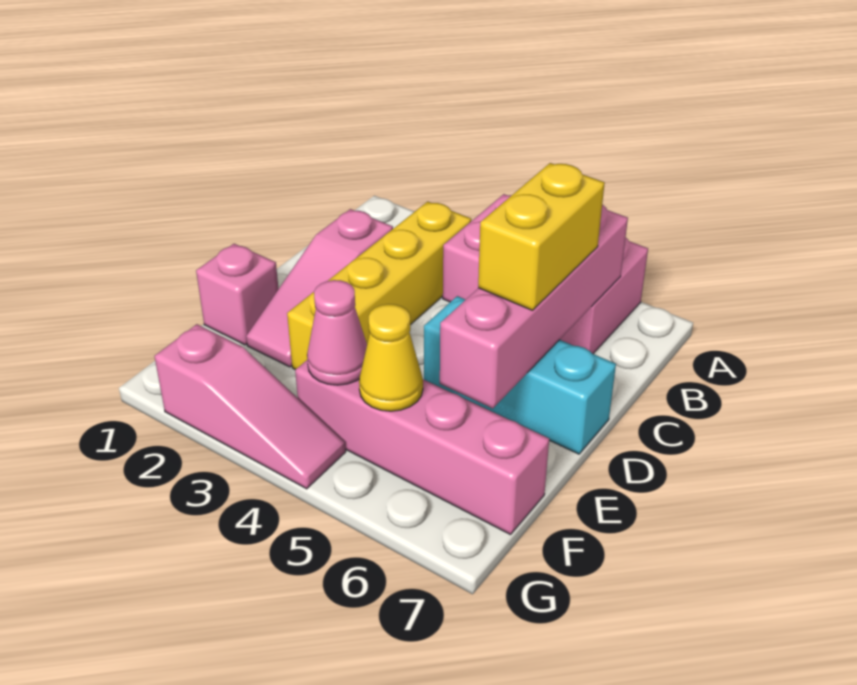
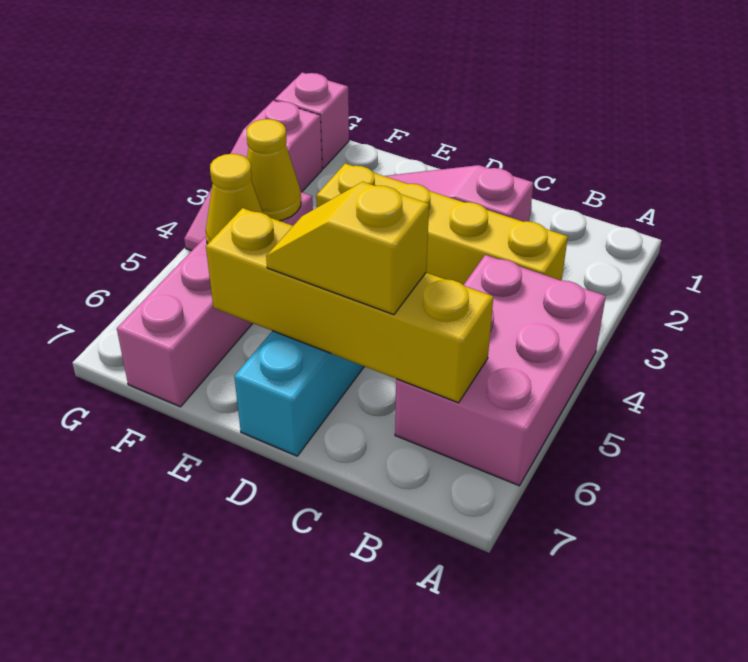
pink 1x4 brick [440,204,628,408] -> yellow 1x4 brick [206,208,493,403]
yellow 1x2 brick [478,163,605,310] -> yellow 1x2 slope [266,182,429,315]
pink 1x1 brick [196,244,278,345] -> pink 1x1 brick moved to [275,73,349,168]
pink 1x1 cone [307,280,367,385] -> yellow 1x1 cone [247,119,301,221]

